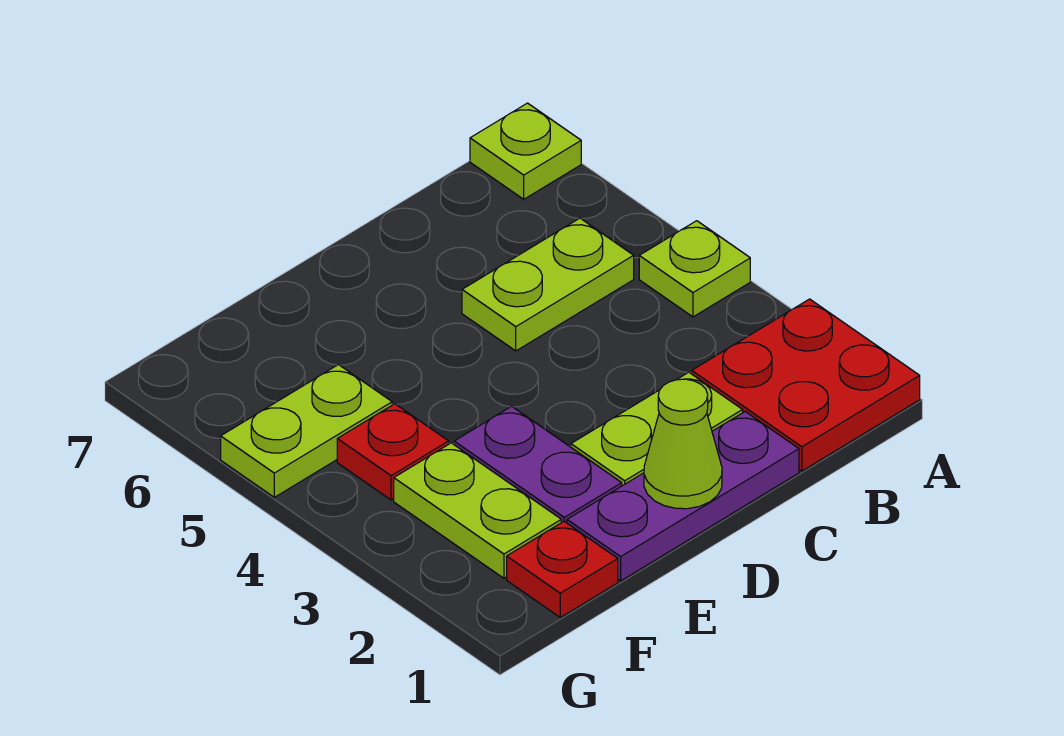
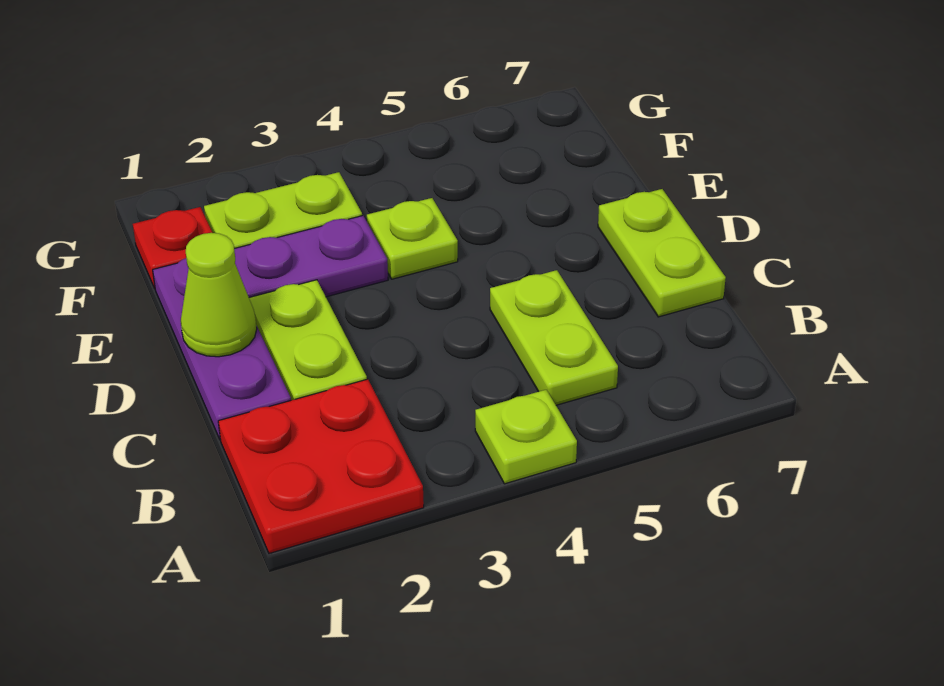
lime 1x1 plate [470,103,581,199] -> lime 1x1 plate moved to [367,198,458,279]
red 1x1 plate [337,404,449,500] -> none
lime 1x2 plate [221,365,392,497] -> lime 1x2 plate moved to [598,189,726,317]

